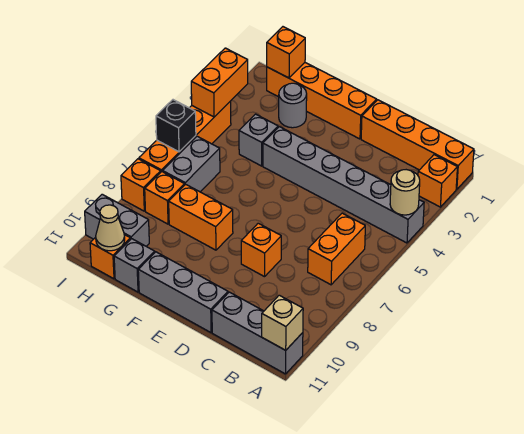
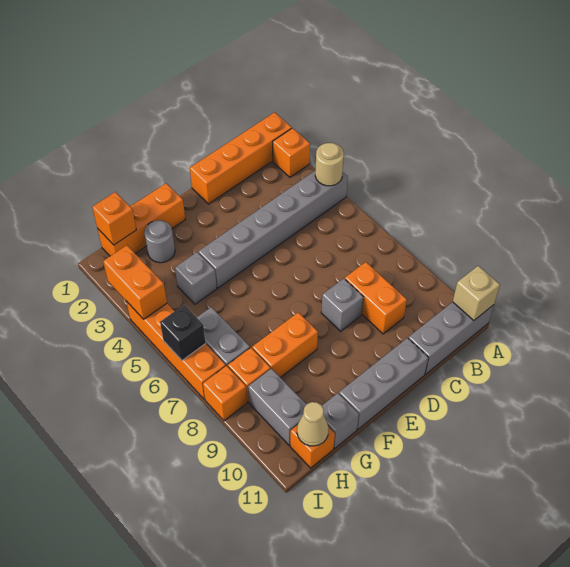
orange 1x2 brick [308,213,365,285] -> orange 1x2 brick moved to [345,262,407,334]
orange 1x1 brick [241,223,281,277] -> grey 1x1 brick [321,278,363,331]
orange 1x4 brick [267,63,377,139] -> orange 1x3 brick [97,183,185,256]
grey 1x2 brick [85,194,149,246] -> grey 1x2 brick turned to [248,368,307,445]

